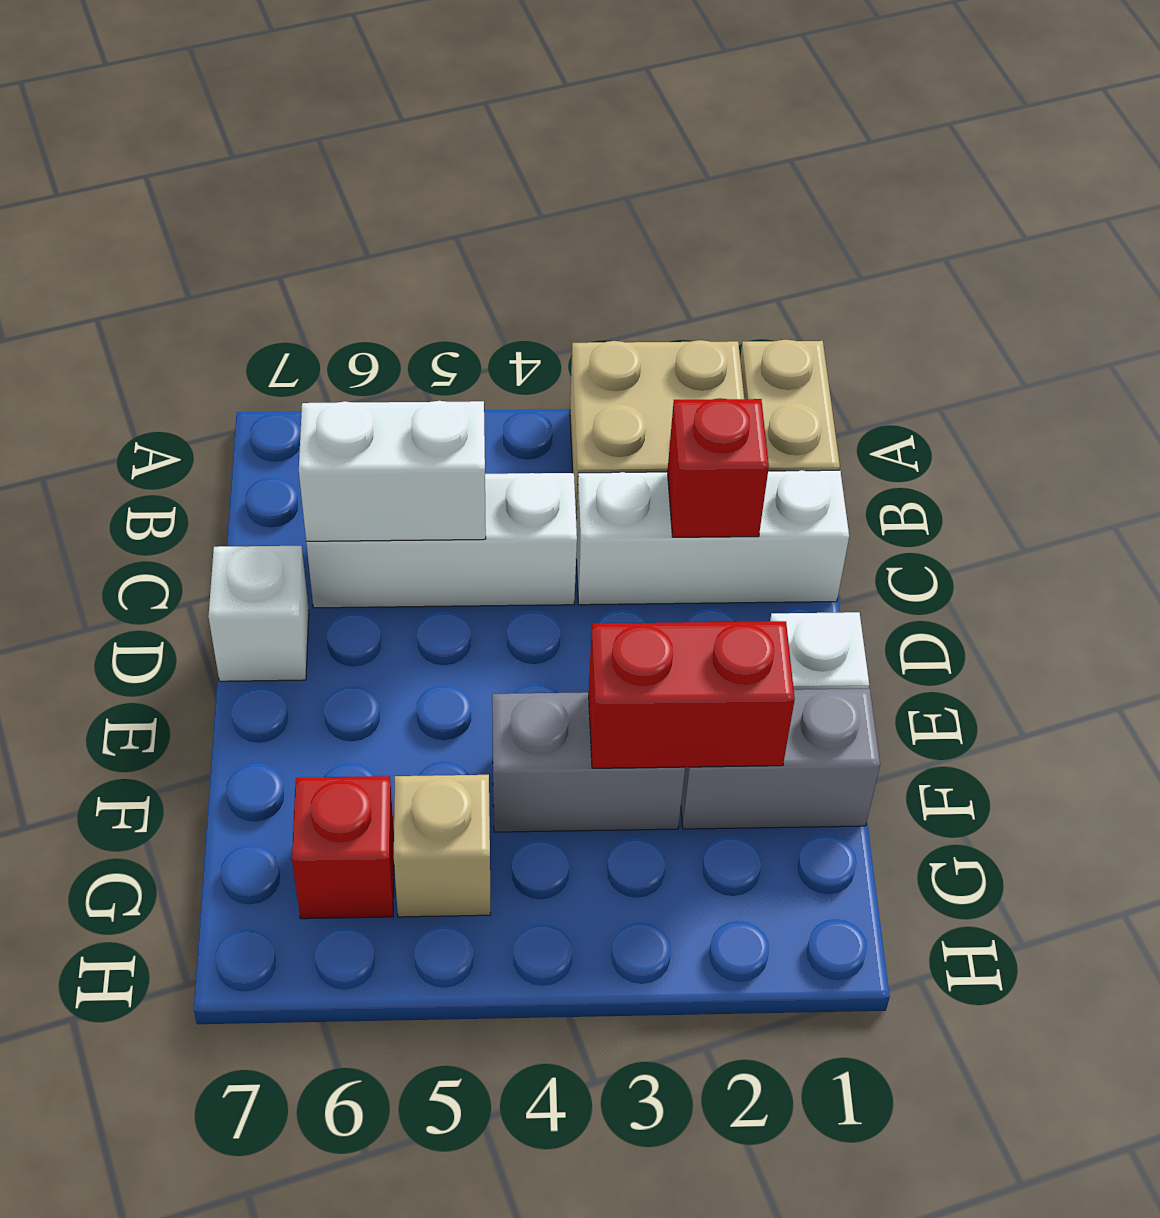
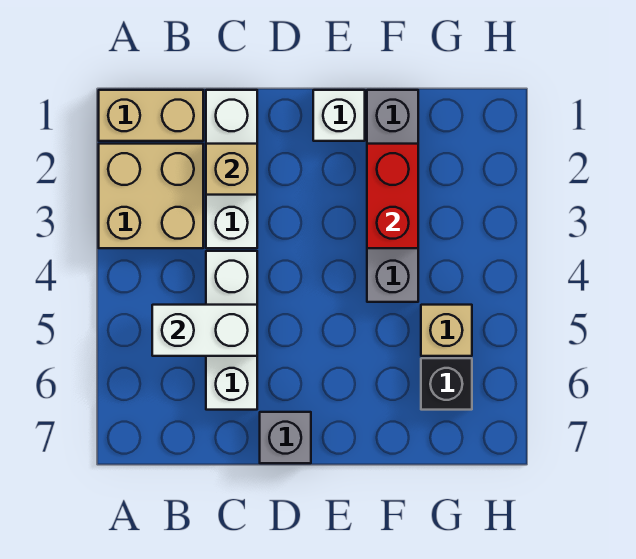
red 1x1 brick [667,398,769,537] -> tan 1x1 brick [206,144,257,195]
white 1x2 brick [299,401,486,541] -> white 1x2 brick turned to [152,305,257,356]
white 1x1 brick [208,546,309,681] -> grey 1x1 brick [260,412,311,463]
red 1x1 brick [292,776,394,919] -> black 1x1 brick [421,358,472,410]

